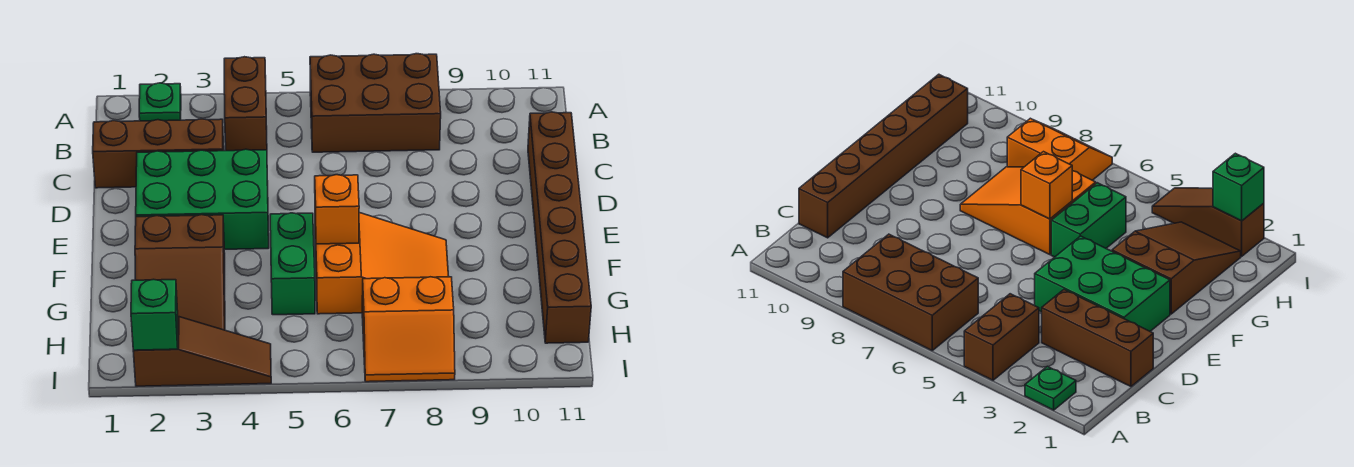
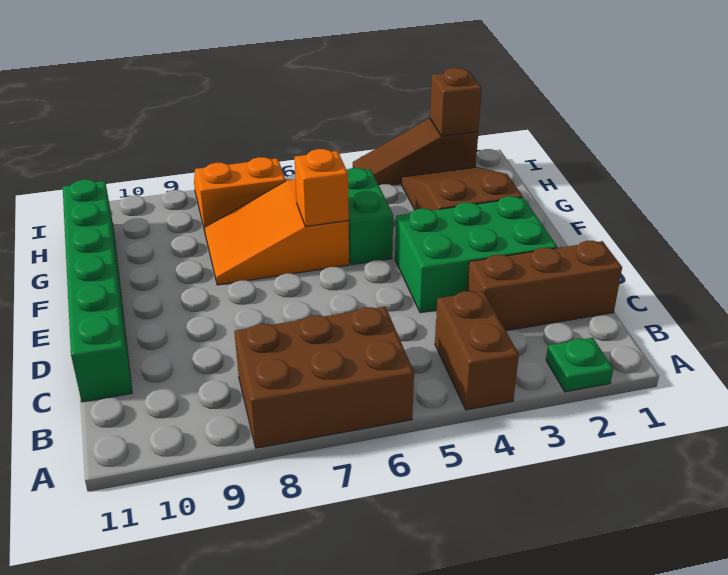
brown 1x6 brick [528,112,591,343] -> green 1x6 brick [63,180,132,402]
green 1x1 brick [131,279,178,350] -> brown 1x1 brick [430,68,482,136]

